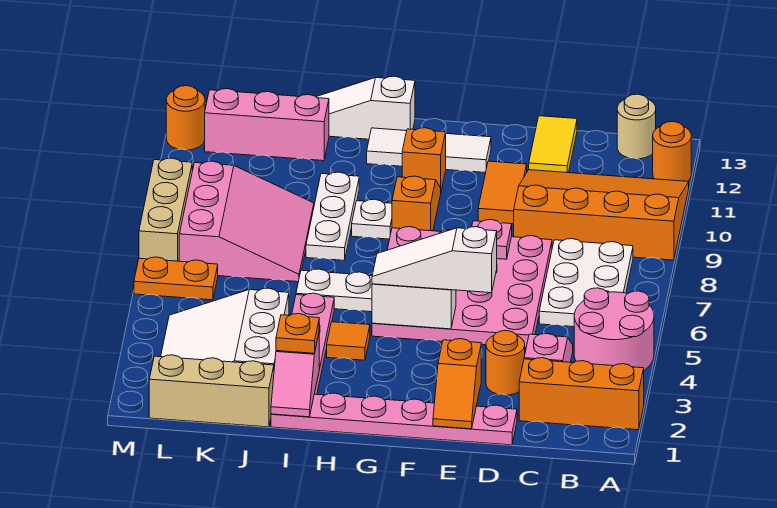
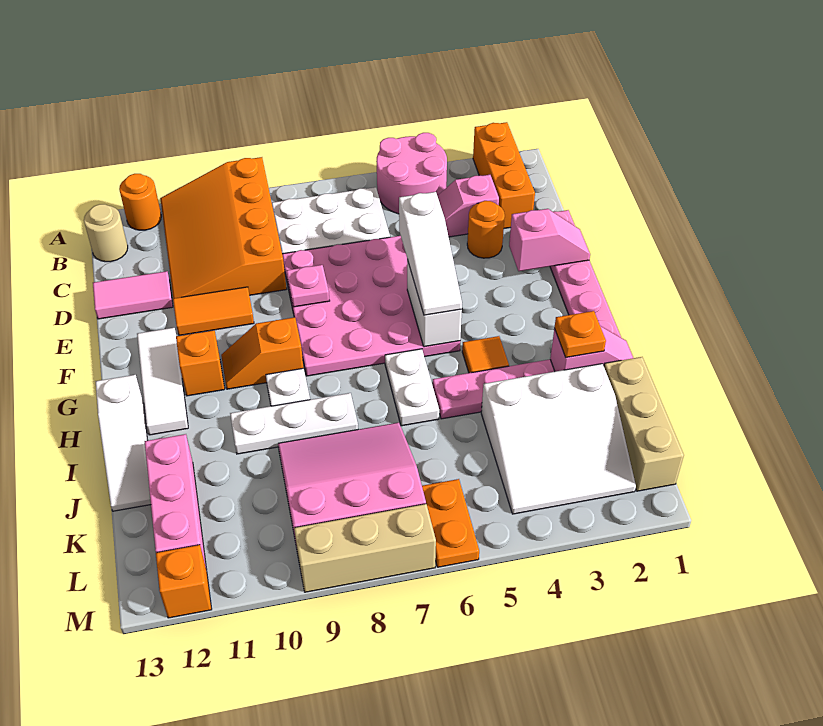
yellow 1x2 tile [529,116,577,173] -> pink 1x2 tile [93,271,173,319]
orange 1x2 slope [433,339,481,429] -> pink 1x2 slope [509,209,590,271]
orange 1x1 round brick [166,86,205,150] -> orange 1x1 brick [156,545,212,618]

